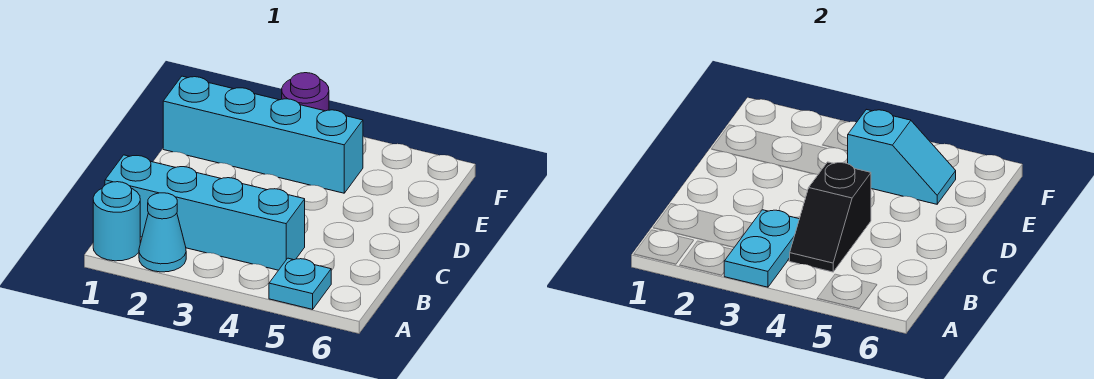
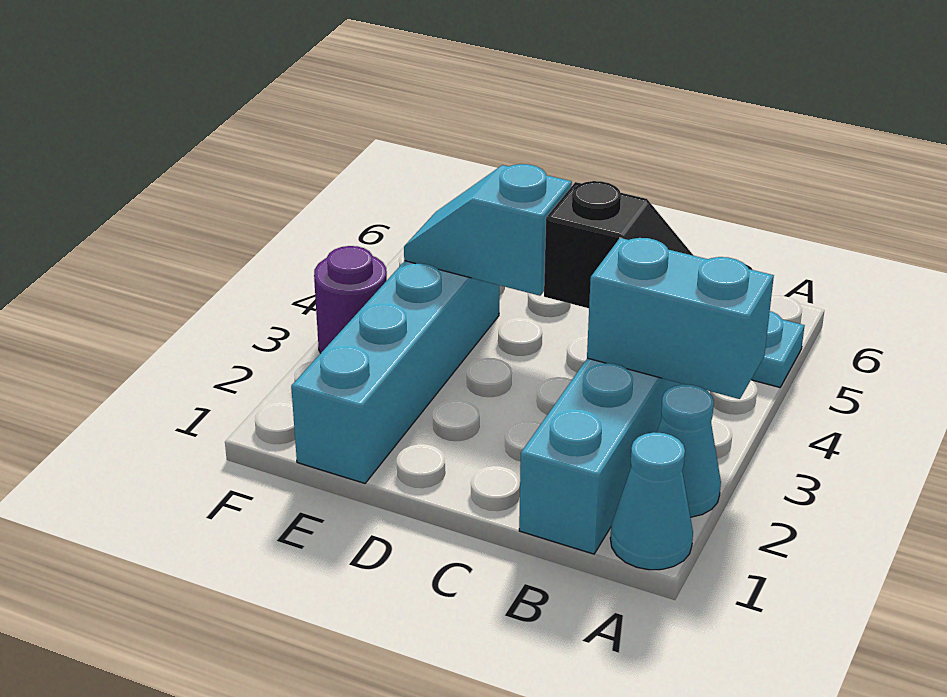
cyan 1x1 round brick [93,182,140,261] -> cyan 1x1 cone [610,432,693,570]
cyan 1x2 plate [724,210,799,287] -> cyan 1x2 brick [587,238,774,399]
cyan 1x2 slope [848,109,956,204] -> cyan 1x2 slope turned to [404,164,572,296]

